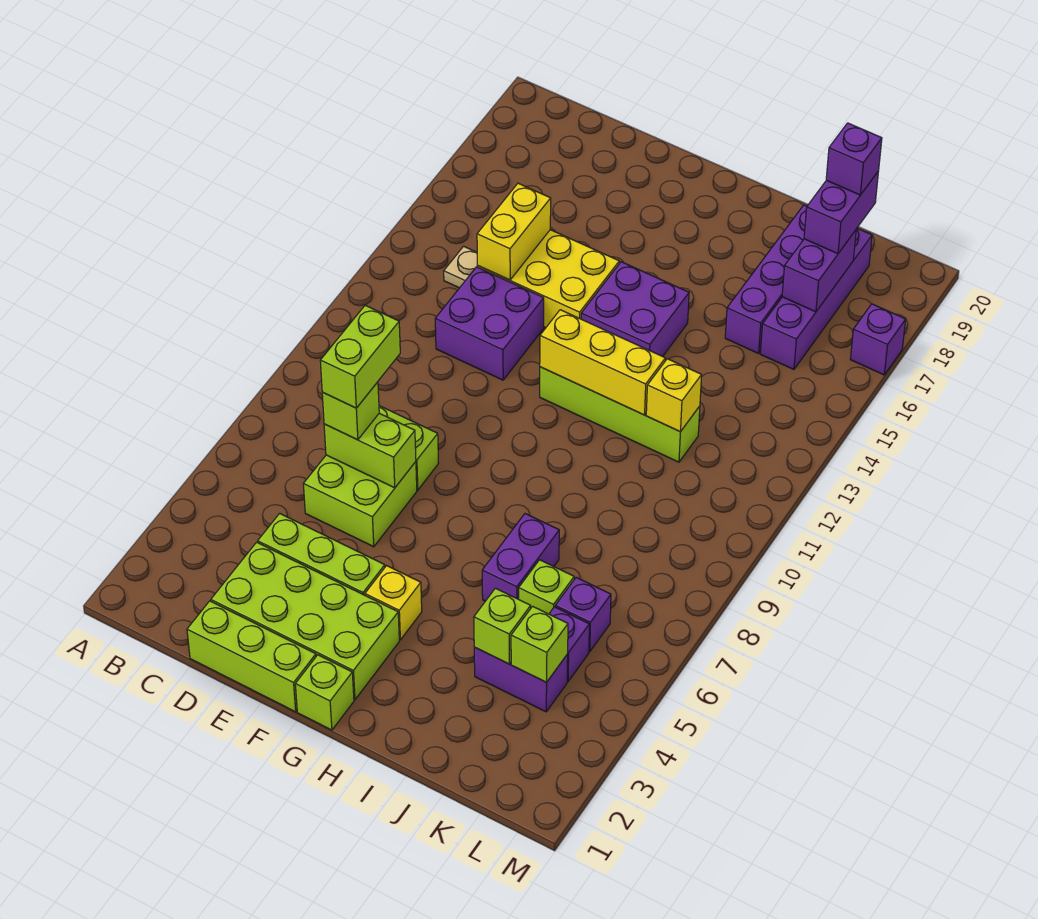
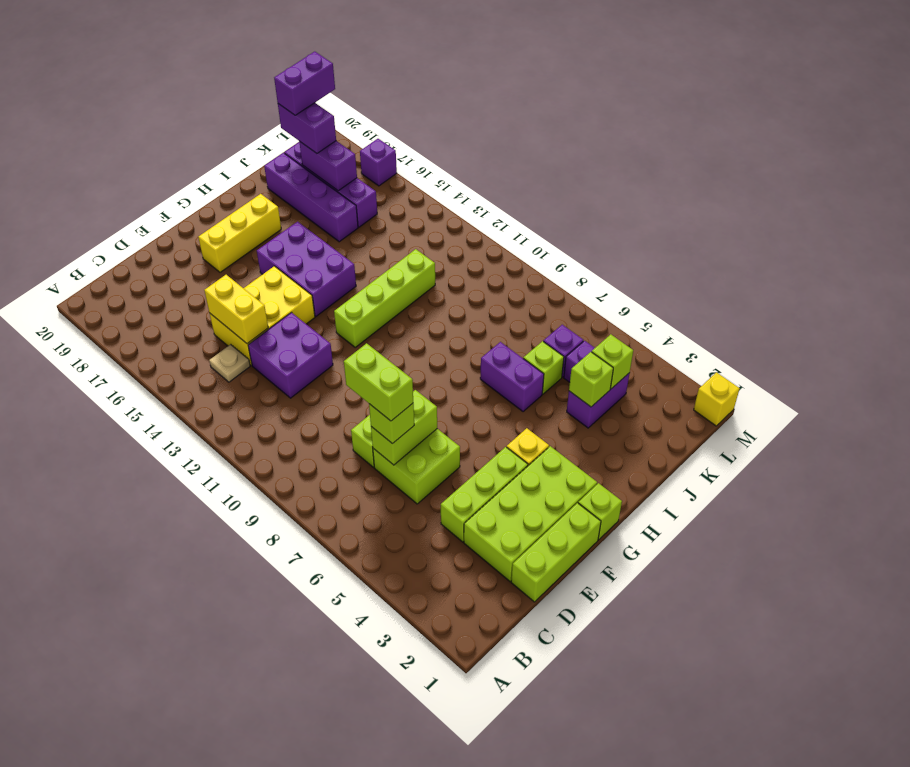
yellow 1x3 brick [540,310,665,415] -> yellow 1x3 brick moved to [198,194,281,272]
purple 2x2 brick [581,262,689,357] -> purple 2x3 brick [257,222,356,316]
yellow 1x1 brick [646,359,702,432] -> yellow 1x1 brick moved to [694,372,740,426]
purple 1x1 brick [826,123,882,195] -> purple 1x2 brick [274,52,335,115]

